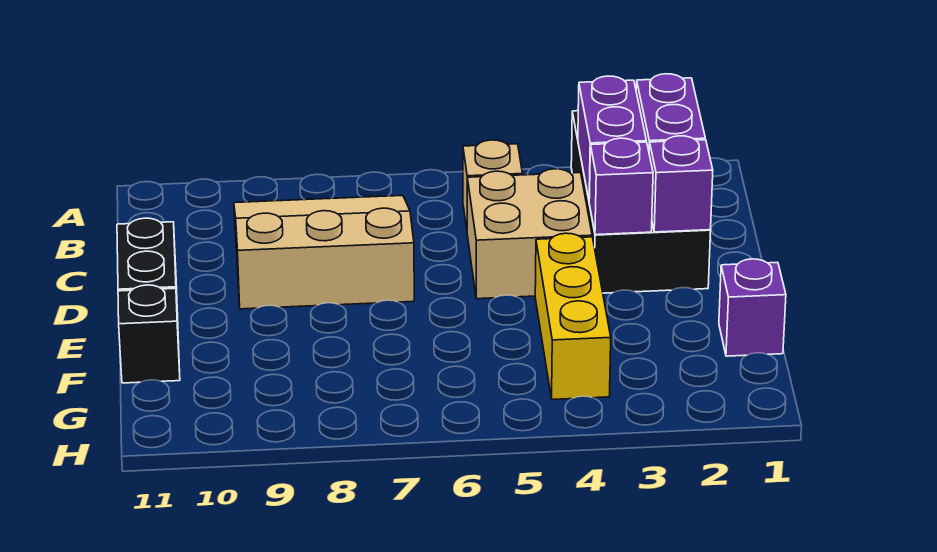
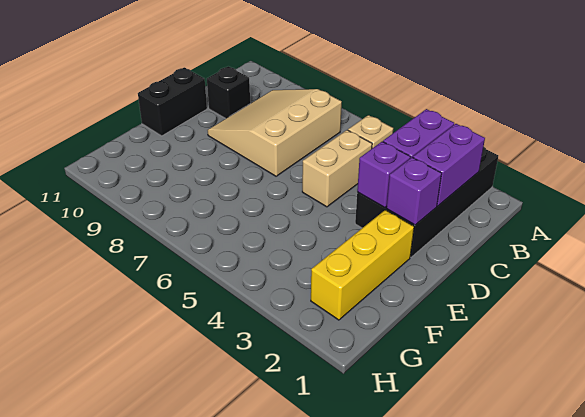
tan 3x3 slope [234,195,414,309] -> tan 3x3 slope turned to [208,89,342,176]
tan 2x2 brick [467,169,592,299] -> tan 1x2 brick [302,130,372,207]
yellow 1x3 brick [535,233,611,400] -> yellow 1x3 brick moved to [311,210,414,320]
purple 1x1 brick [719,259,786,356] -> none
black 1x1 brick [118,285,180,383] -> black 1x1 brick moved to [207,66,250,119]

